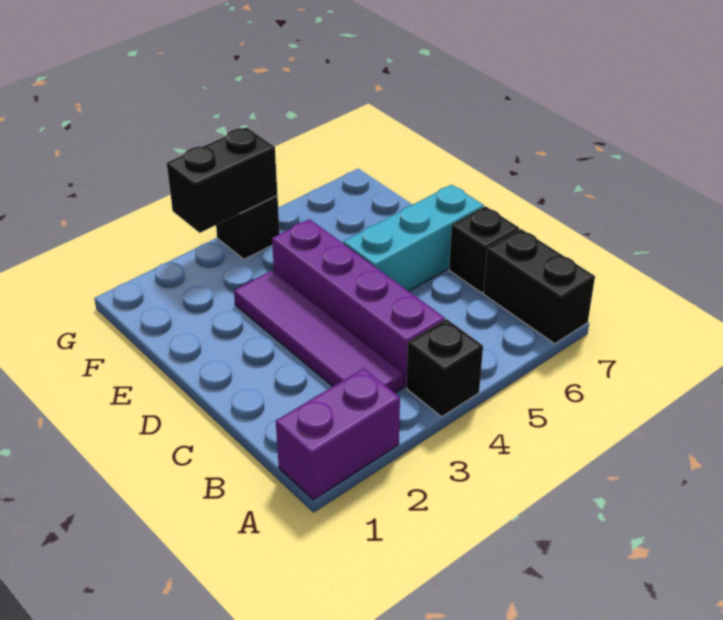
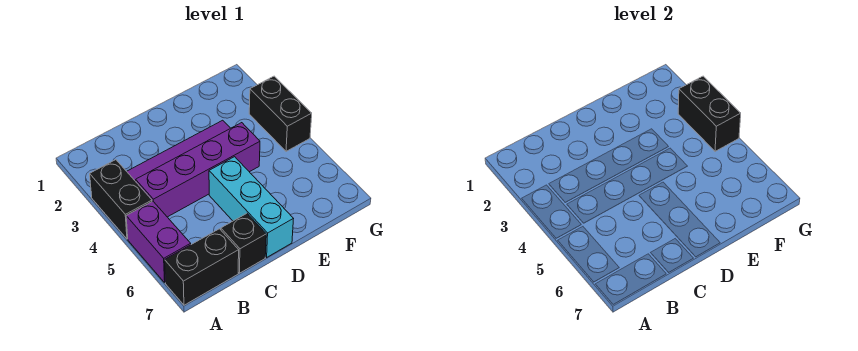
purple 1x2 brick [276,368,400,500] -> purple 1x2 brick moved to [126,201,191,282]
black 1x1 brick [407,319,483,417] -> black 1x2 brick [90,160,152,239]
black 1x1 brick [216,196,280,259] -> black 1x2 brick [249,76,312,151]

